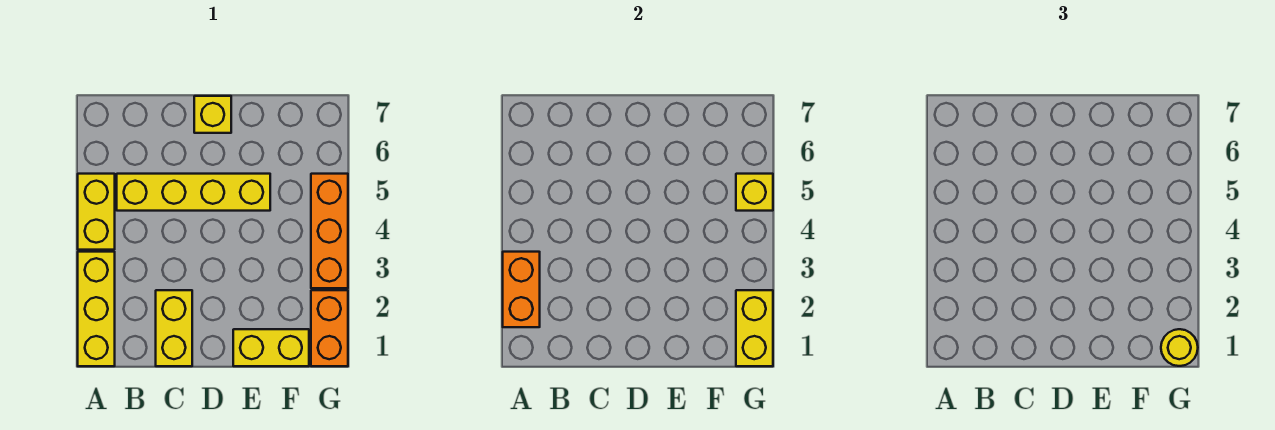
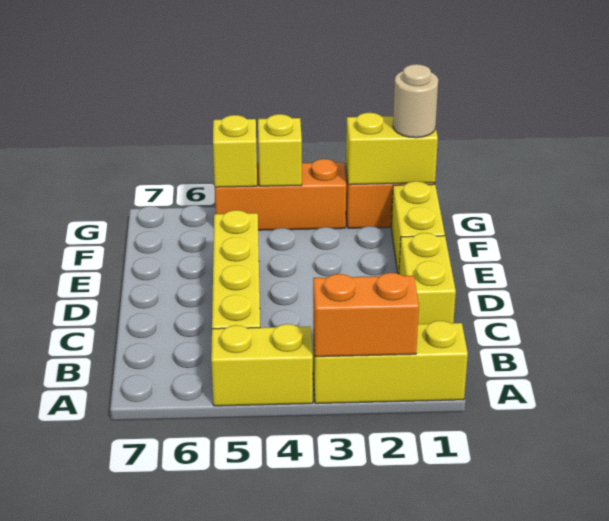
yellow 1x2 brick [156,290,192,366] -> yellow 1x2 brick turned to [399,233,456,324]
yellow 1x1 brick [194,96,231,133] -> yellow 1x1 brick moved to [258,114,302,186]
yellow 1x1 round brick [1161,329,1198,366] -> tan 1x1 round brick [393,64,438,138]

